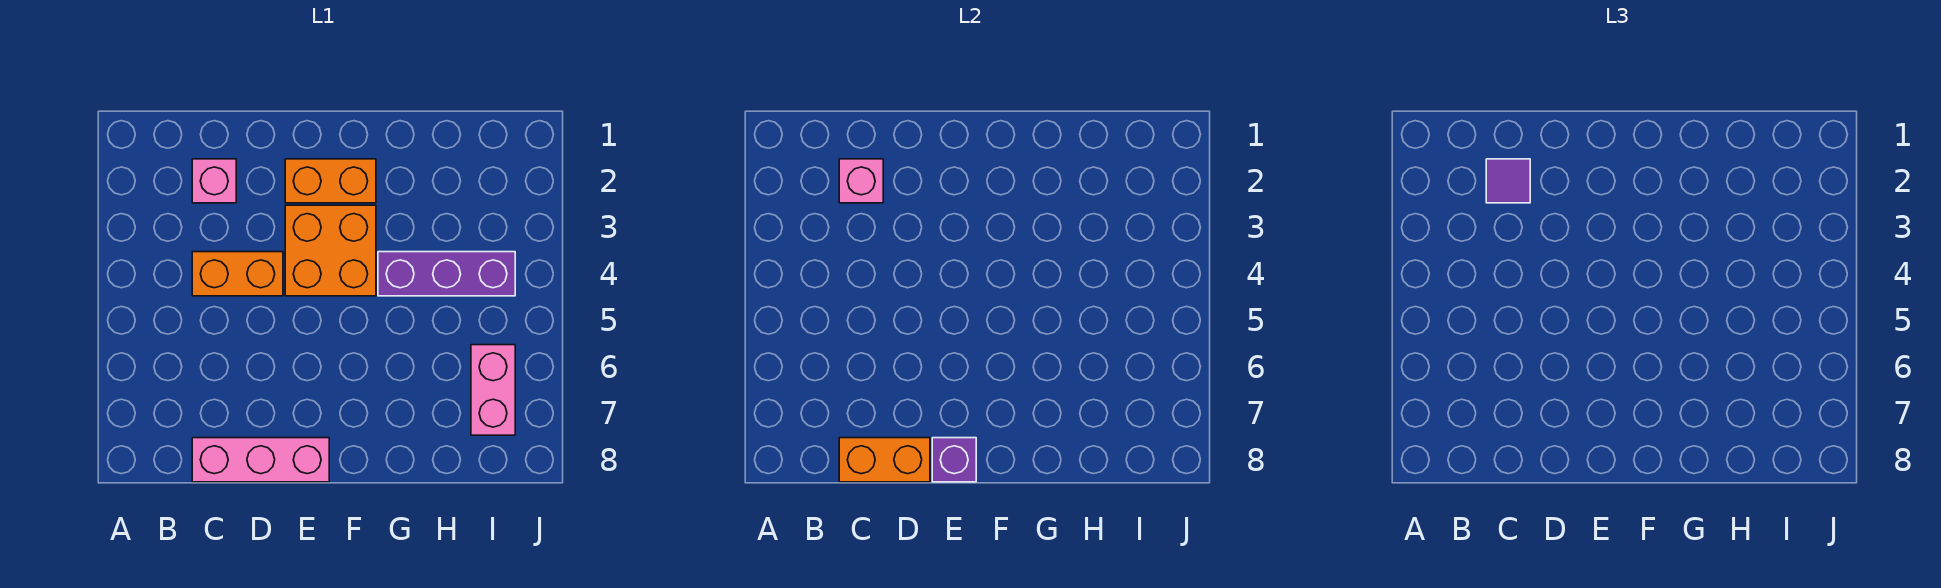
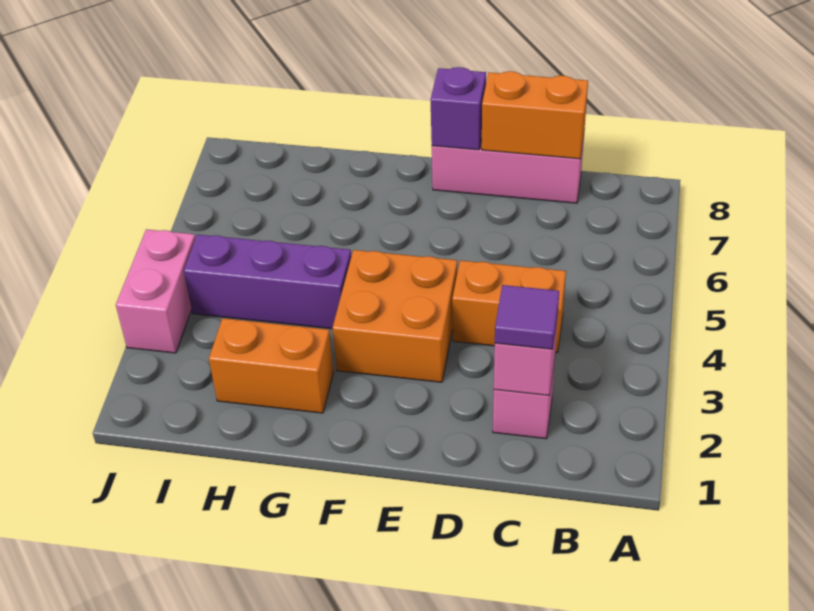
orange 1x2 brick [285,159,376,203] -> orange 1x2 brick moved to [209,318,334,413]
pink 1x2 brick [471,345,515,435] -> pink 1x2 brick moved to [116,229,195,353]

